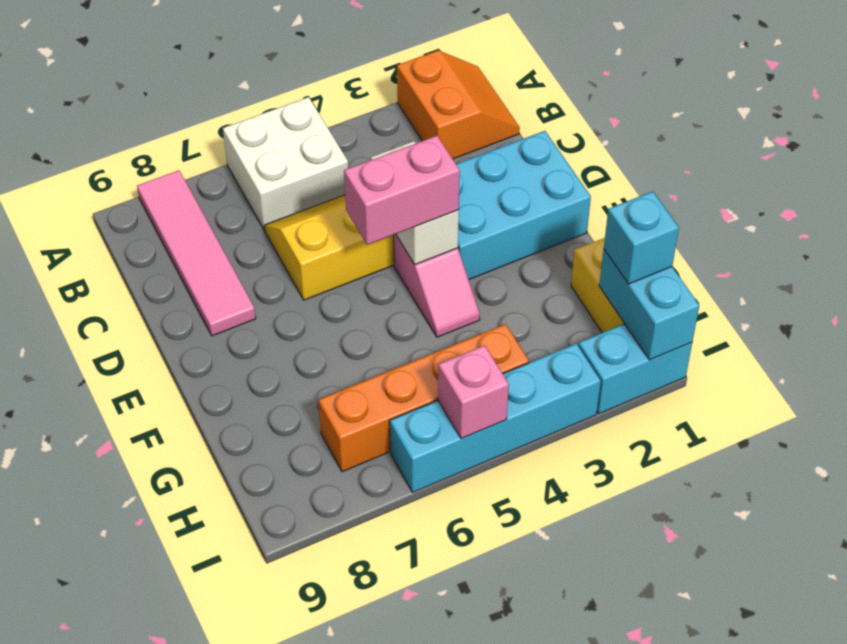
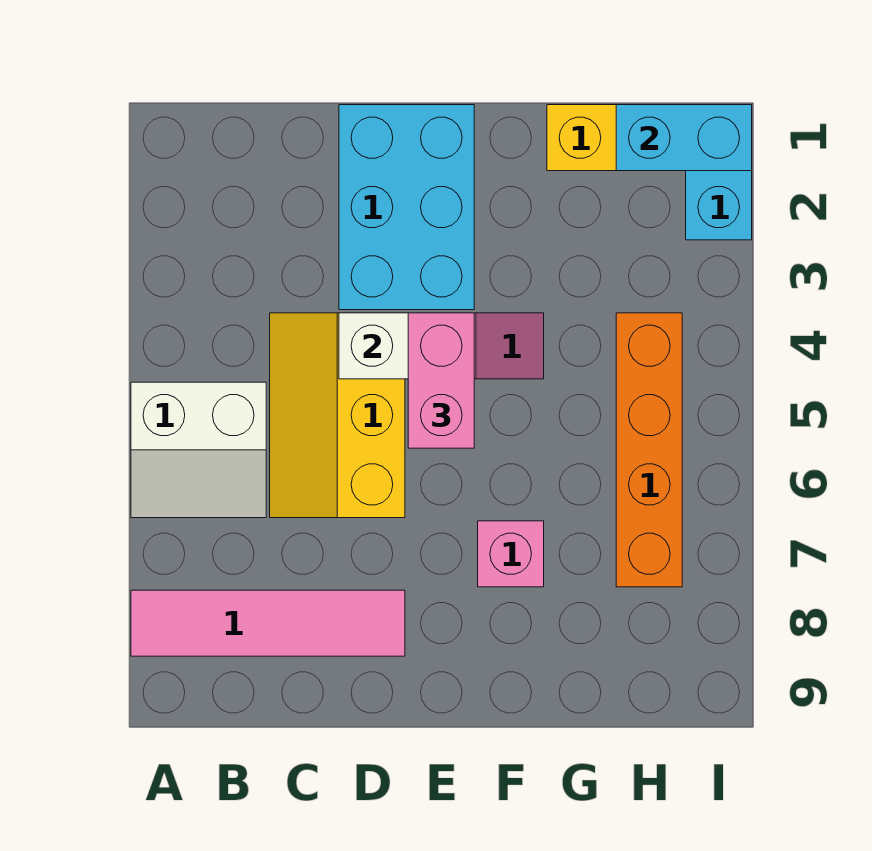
orange 2x2 slope [397,50,520,159] -> none
white 2x2 brick [223,97,348,230] -> white 2x2 slope [131,382,266,518]
cyan 1x1 brick [604,191,679,284] -> none
cyan 1x4 brick [390,344,601,492] -> none
pink 1x1 brick [438,345,509,439] -> pink 1x1 brick moved to [478,521,544,587]

